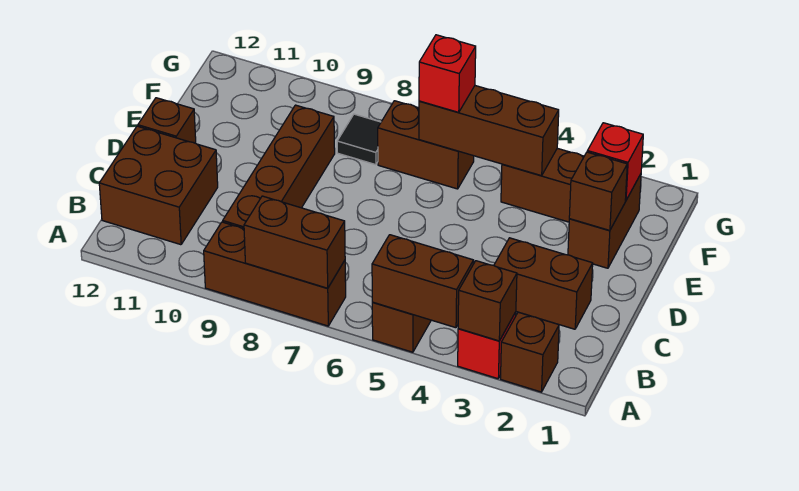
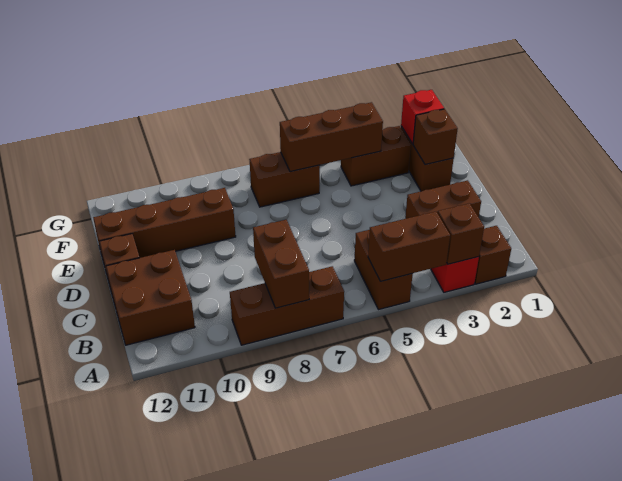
brown 1x2 brick [244,196,345,288] -> brown 1x2 brick turned to [253,220,309,308]
brown 1x4 brick [223,105,335,229] -> brown 1x4 brick turned to [93,188,236,262]
red 1x1 brick [419,35,476,112] -> none
black 1x1 tile [337,114,381,165] -> none

